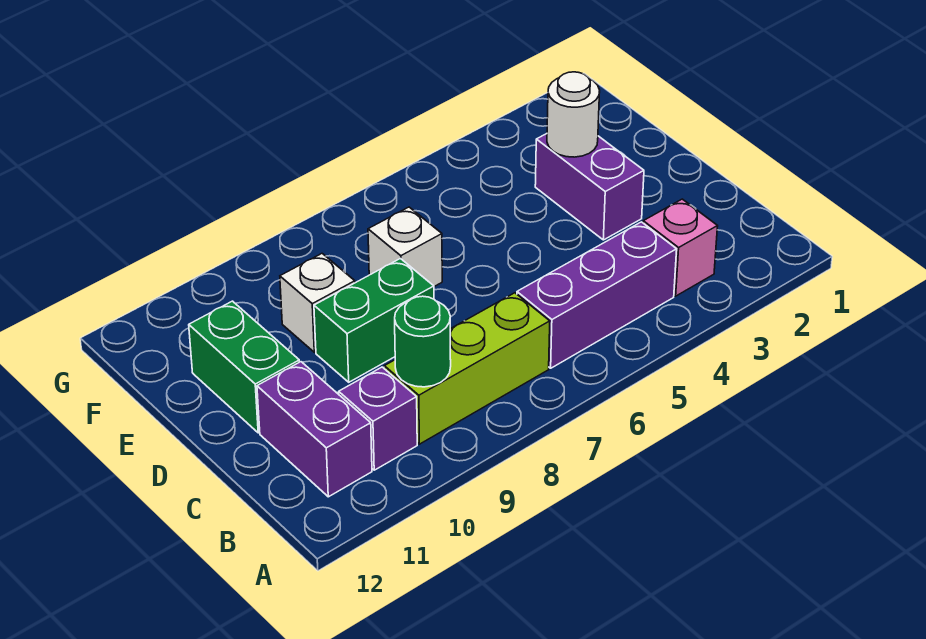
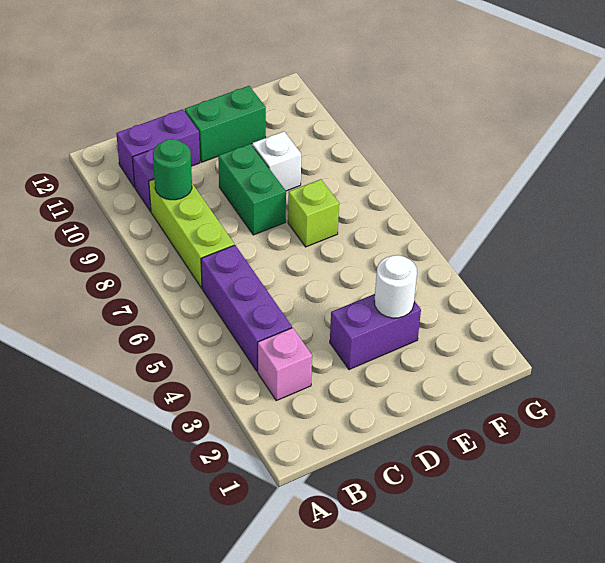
white 1x1 brick [368,207,442,287] -> lime 1x1 brick [288,179,339,247]

